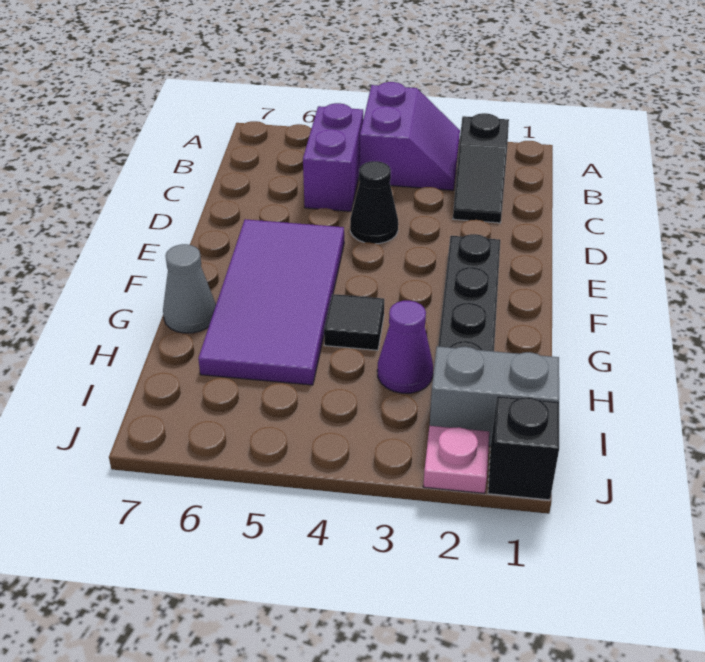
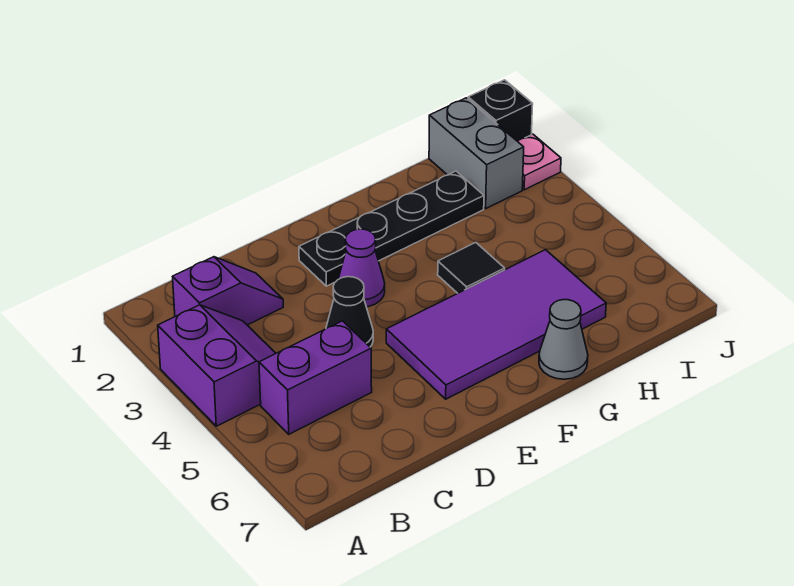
purple 2x2 slope [360,82,460,190] -> purple 2x2 slope turned to [158,305,276,426]
black 1x2 slope [453,113,509,223] -> purple 1x2 slope [173,257,283,325]
purple 1x1 cone [377,301,433,393] -> purple 1x1 cone moved to [338,229,385,307]

